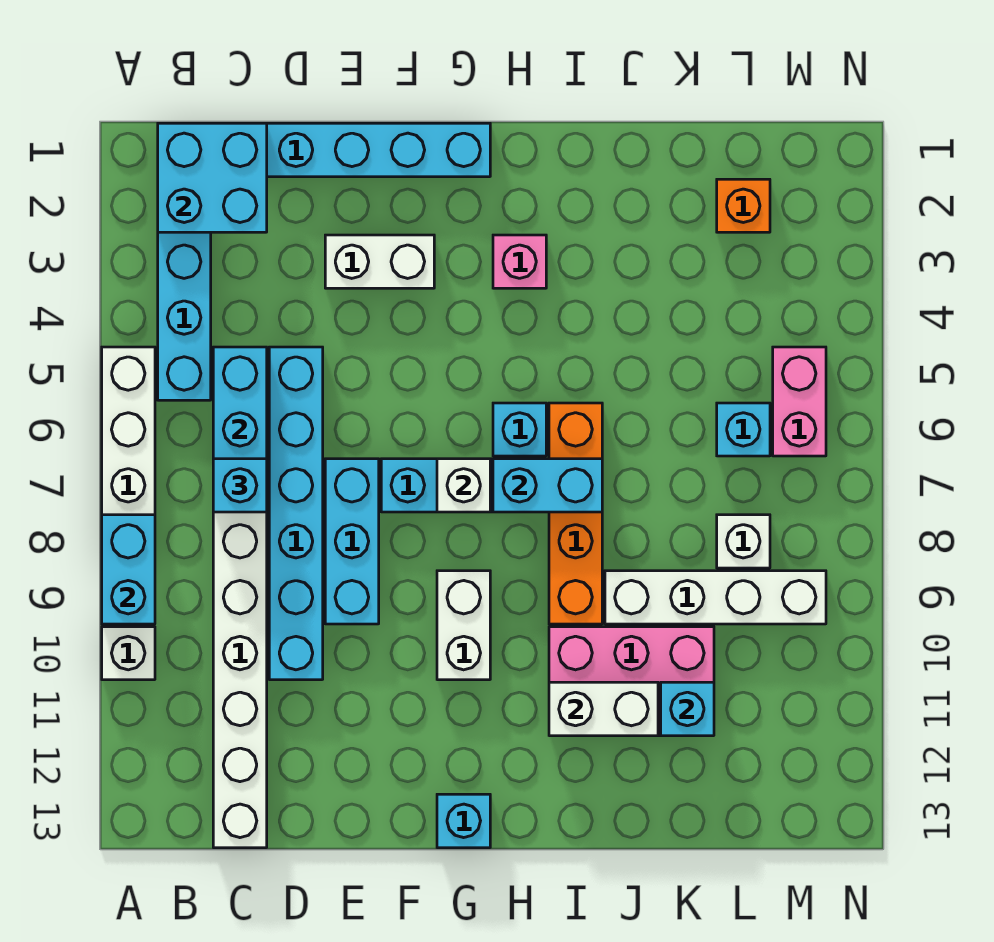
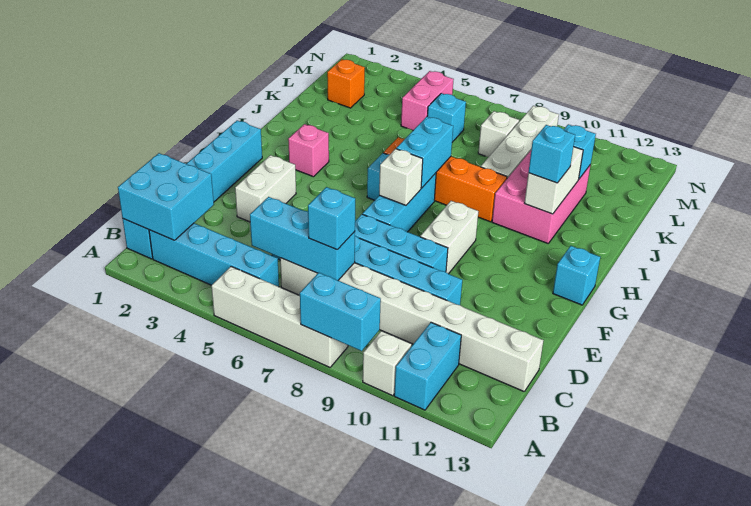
none -> cyan 1x2 brick [394,323,461,410]
white 1x2 brick [437,571,490,680] -> white 1x2 brick turned to [420,201,479,274]
none -> cyan 1x1 brick [529,125,575,183]
pink 1x2 brick [773,347,826,456] -> pink 1x2 brick turned to [401,71,454,130]

